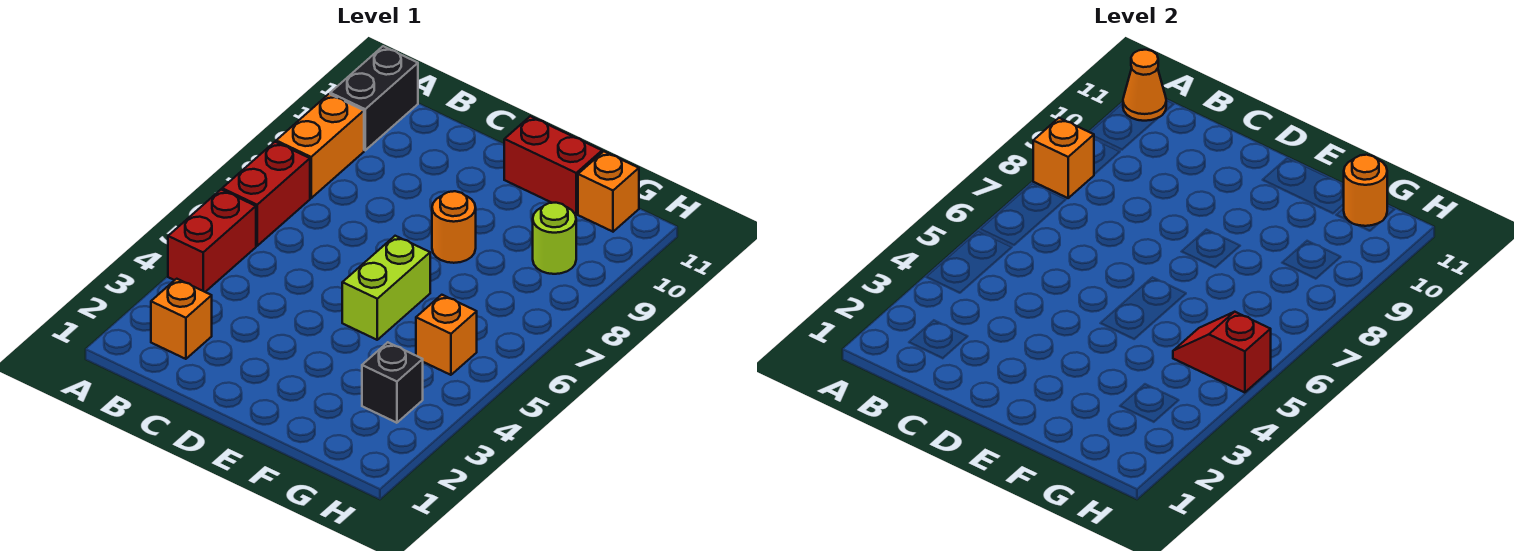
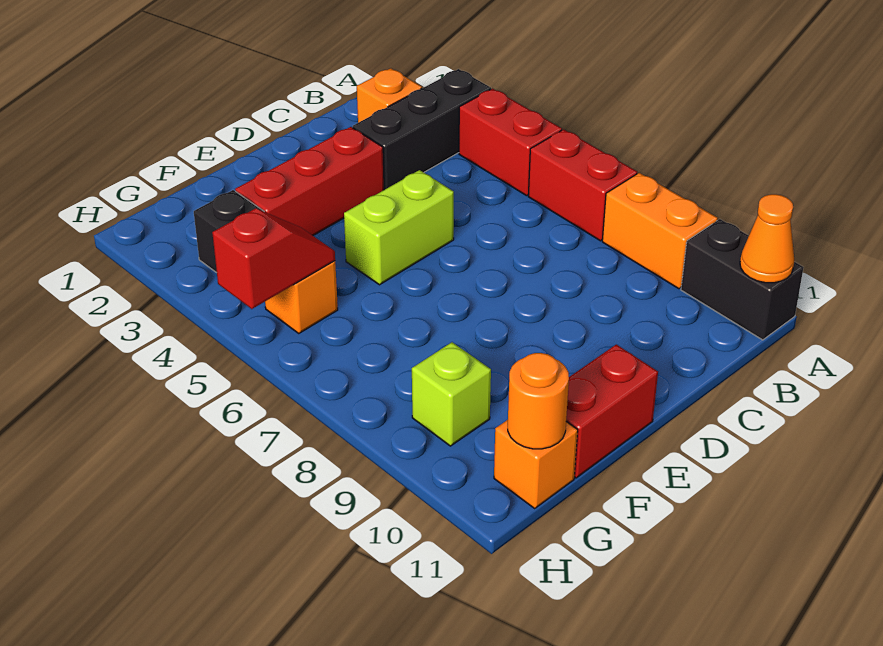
none -> black 1x3 brick [353,69,491,190]
orange 1x1 brick [1033,118,1094,198] -> none
none -> red 1x3 brick [235,127,384,236]
lime 1x2 brick [342,236,430,340] -> lime 1x2 brick turned to [344,170,454,285]
orange 1x1 round brick [432,191,476,263] -> none
lime 1x1 round brick [533,203,576,274] -> lime 1x1 brick [412,342,491,446]

